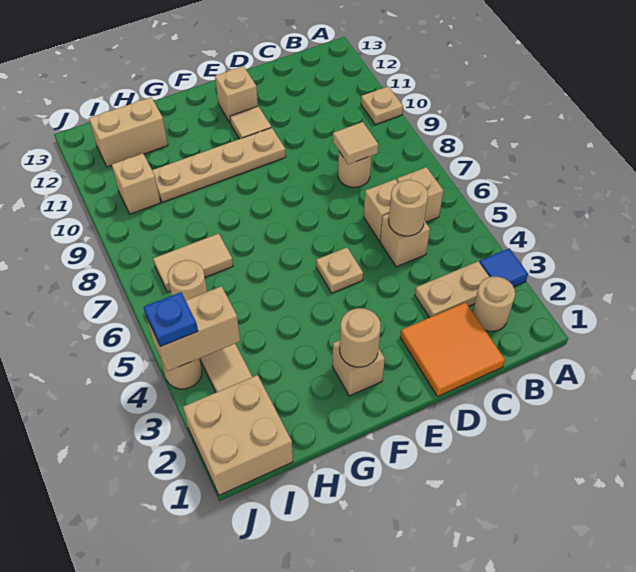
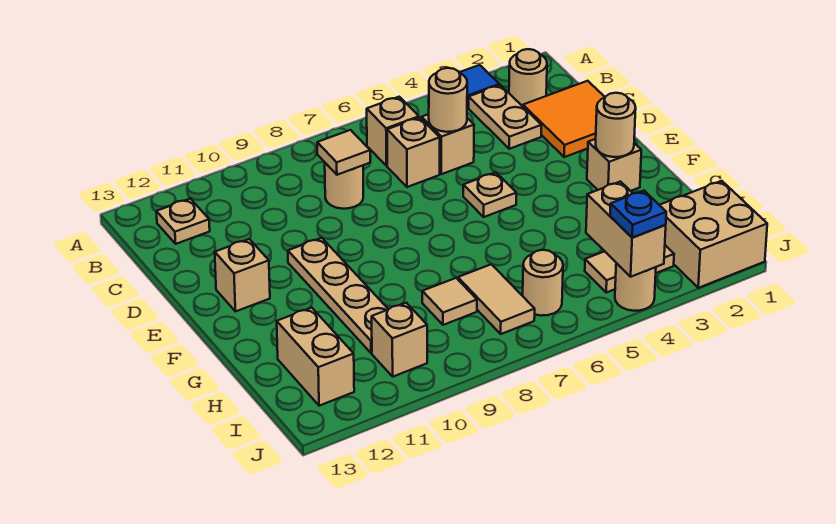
tan 1x1 plate [361,86,403,125] -> tan 1x1 plate moved to [156,199,210,244]
tan 1x1 tile [230,106,271,139] -> tan 1x1 tile moved to [422,278,477,325]

